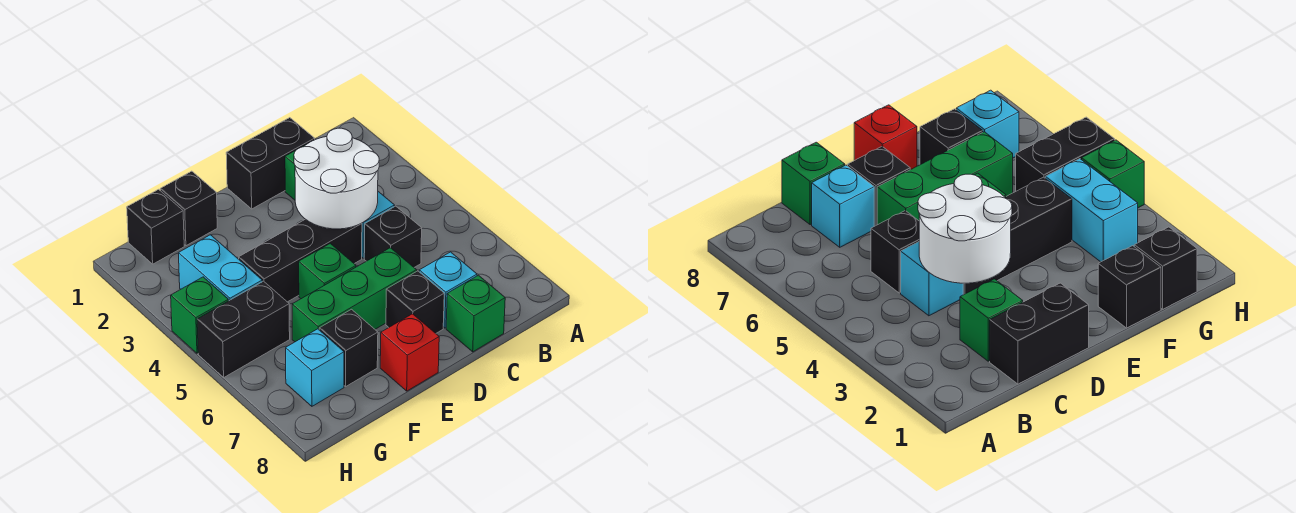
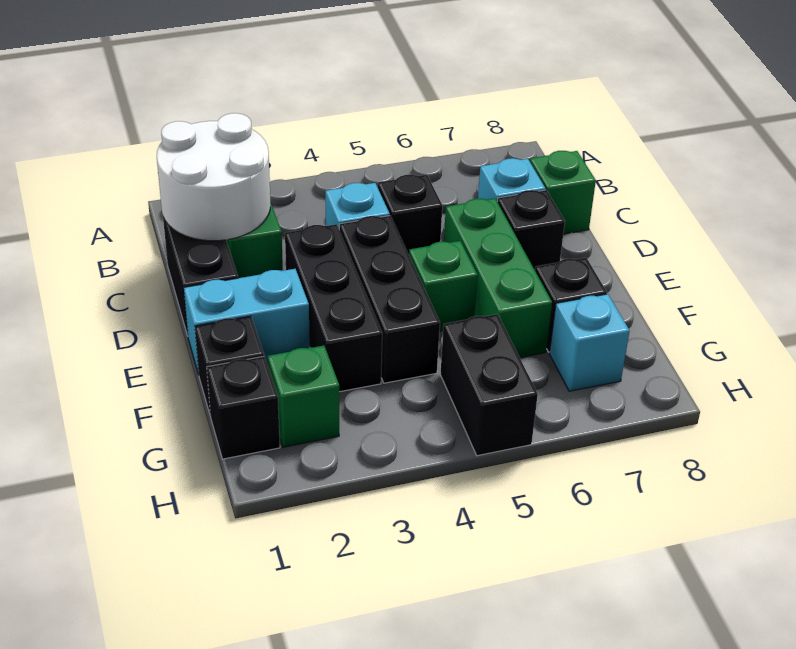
white 2x2 round brick [294,128,379,229] -> white 2x2 round brick moved to [157,113,270,241]
none -> black 1x3 brick [285,224,382,392]
red 1x1 brick [380,314,439,391] -> none
cyan 1x2 brick [178,235,262,301] -> cyan 1x2 brick moved to [184,269,310,374]
green 1x1 brick [171,277,228,353] -> green 1x1 brick moved to [268,346,339,447]

